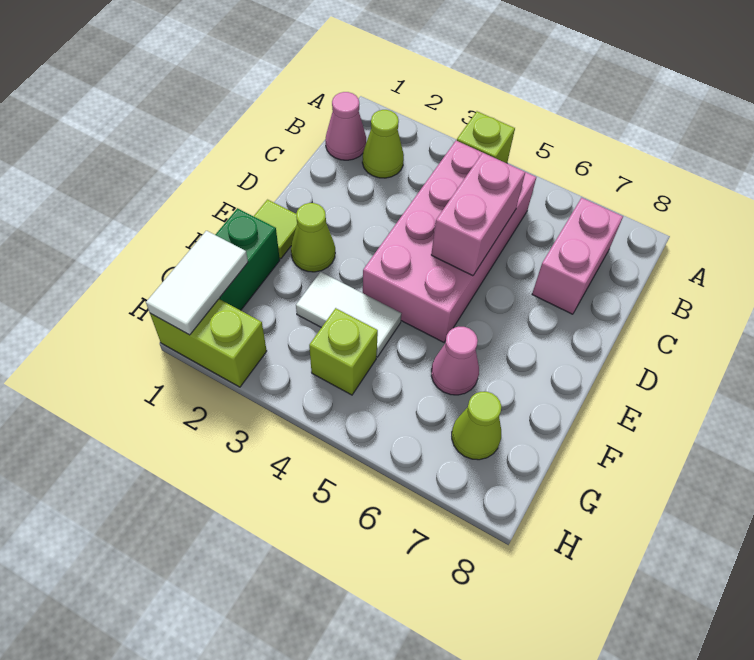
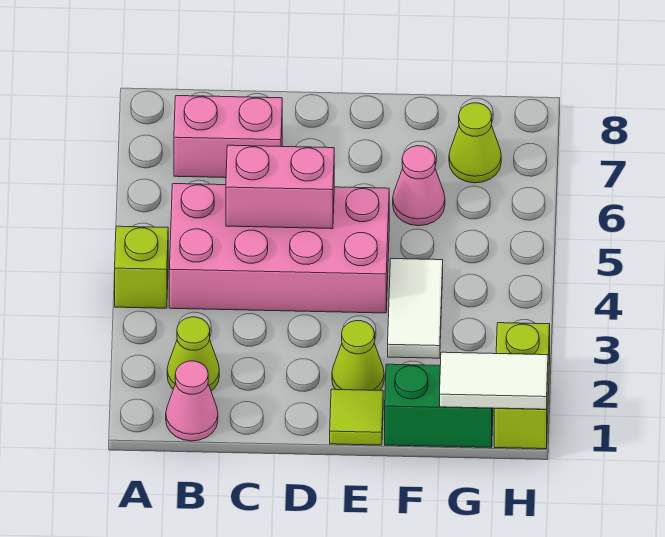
lime 1x1 brick [309,308,378,395] -> none

